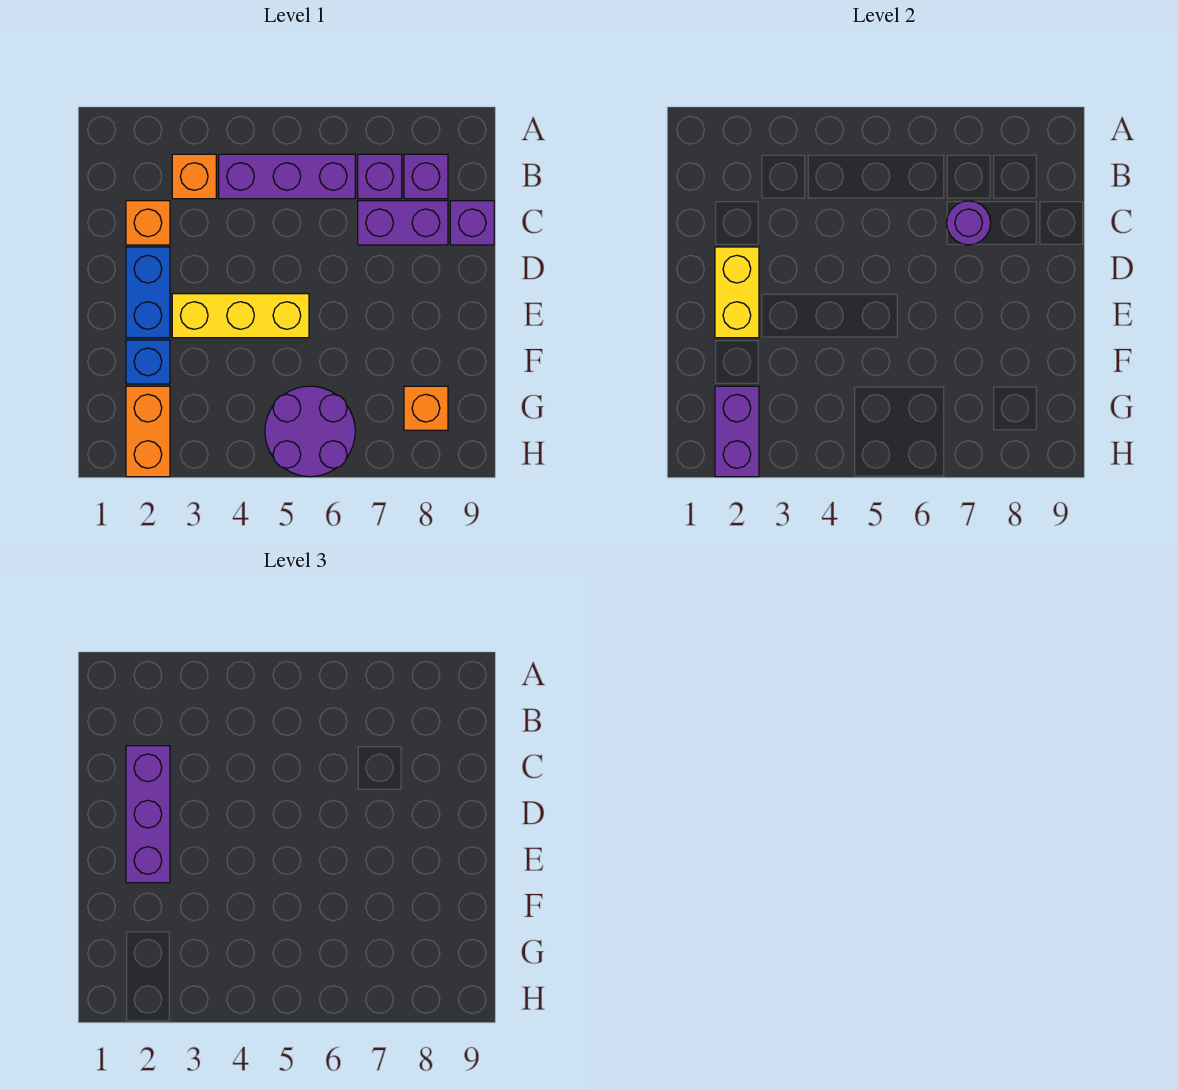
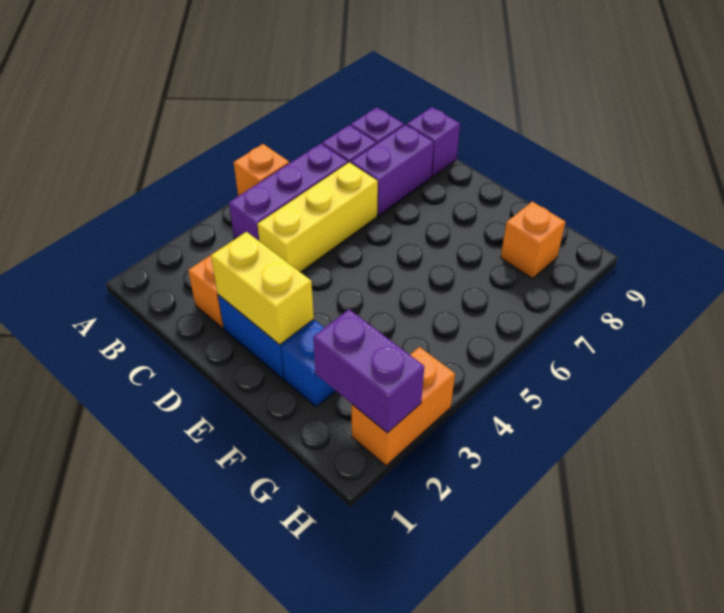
orange 1x1 brick [172,154,216,199] -> orange 1x1 brick moved to [234,144,289,196]
purple 1x3 brick [126,746,170,883] -> none
purple 1x1 round brick [947,201,991,245] -> none
yellow 1x3 brick [172,294,309,338] -> yellow 1x3 brick moved to [257,162,378,272]
orange 1x2 brick [126,386,170,477] -> orange 1x2 brick turned to [351,347,455,466]
purple 2x2 round brick [265,386,355,477] -> none

